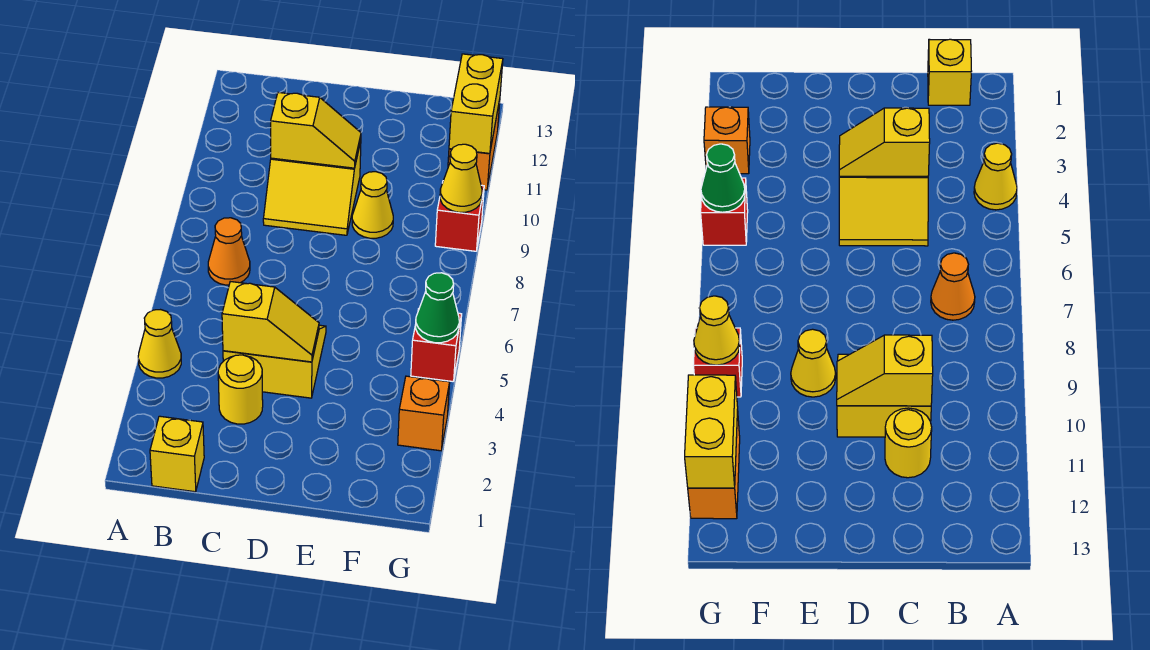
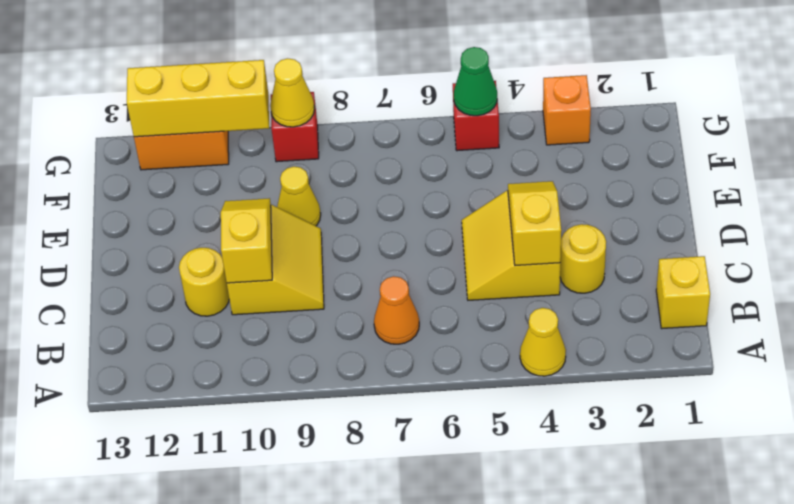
yellow 1x2 brick [449,54,503,153] -> yellow 1x3 brick [127,60,269,137]

